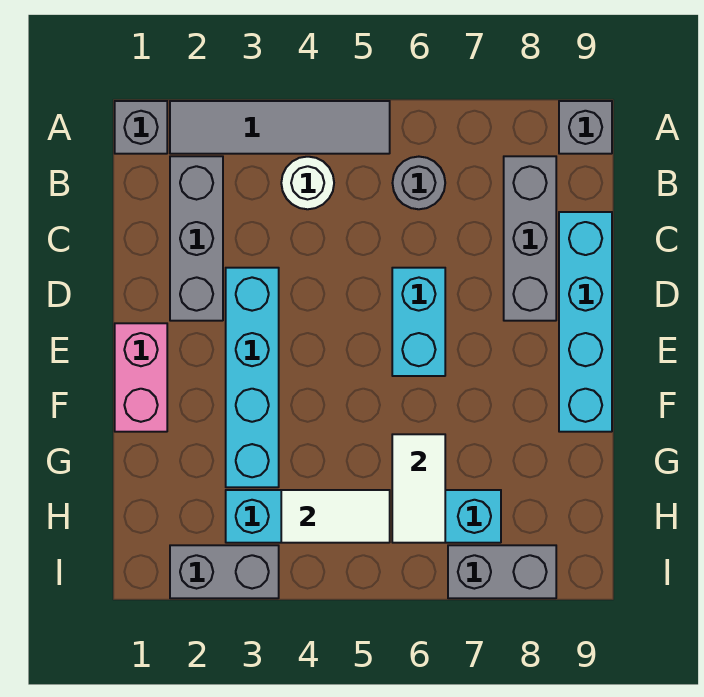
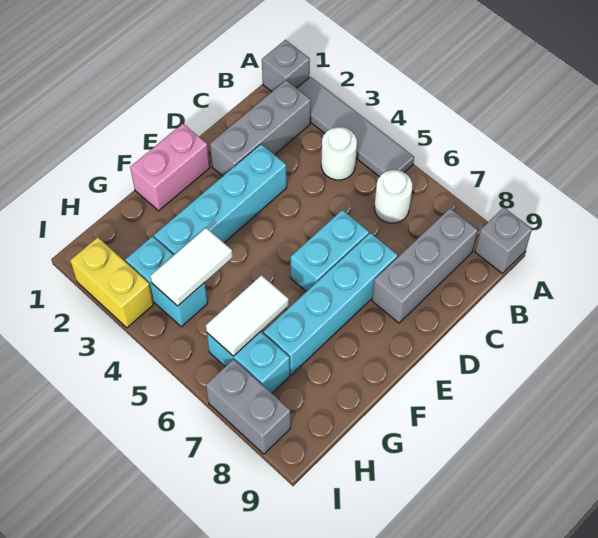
grey 1x1 round brick [393,157,445,209] -> white 1x1 round brick [375,170,412,223]
cyan 1x4 brick [559,212,612,432] -> cyan 1x4 brick moved to [264,233,398,375]
white 1x2 tile [281,490,390,543] -> white 1x2 tile turned to [150,228,233,306]
grey 1x2 brick [170,545,279,598] -> yellow 1x2 brick [70,237,154,328]

